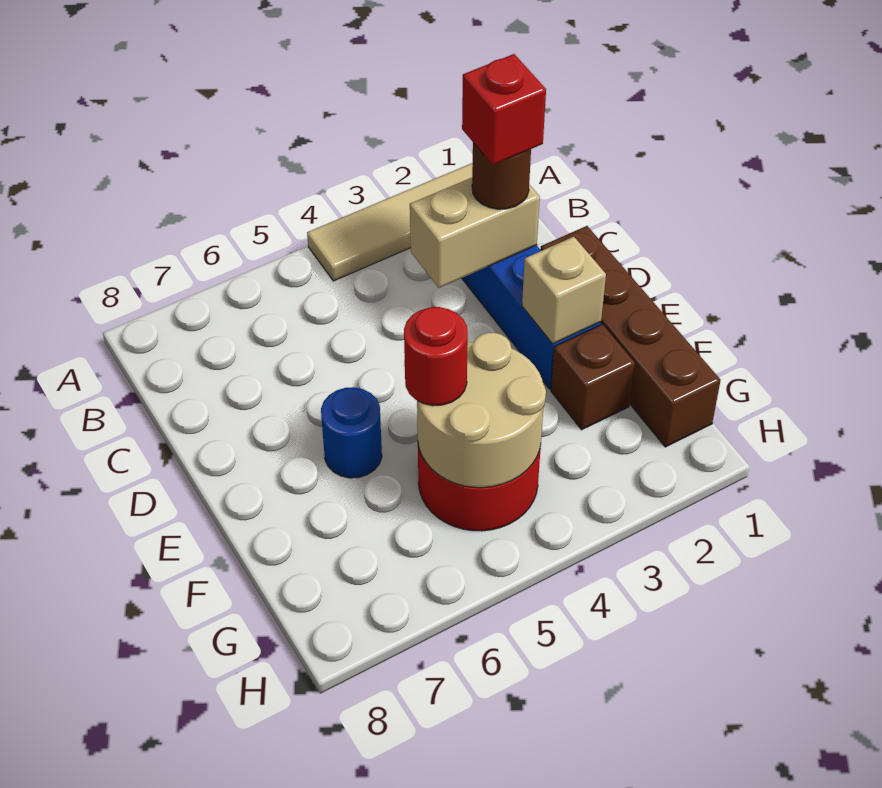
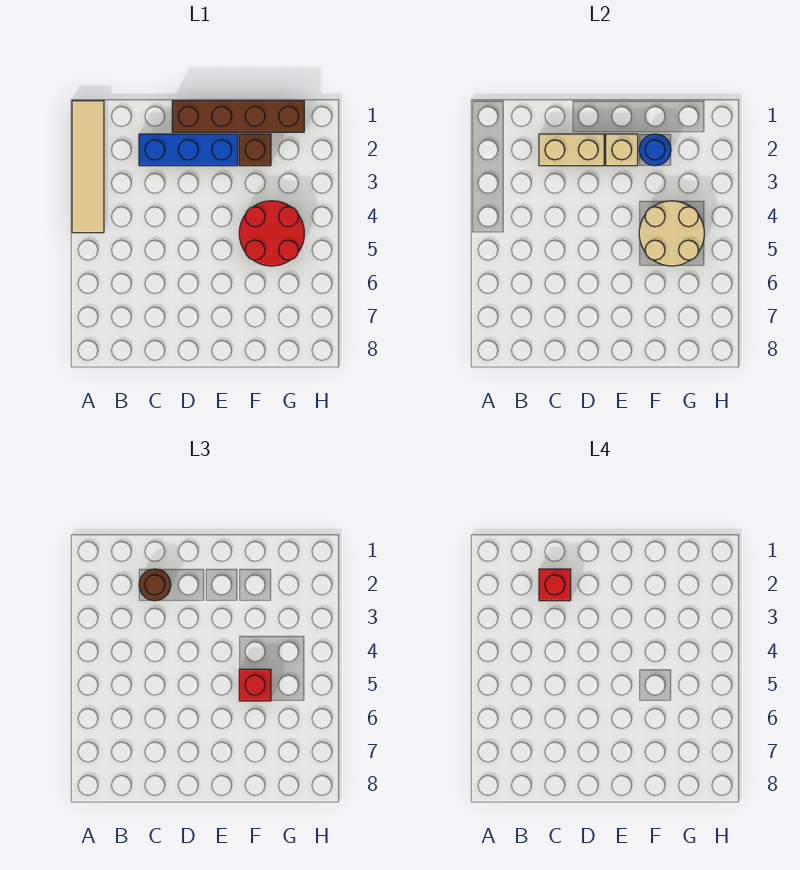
tan 1x2 brick [410,178,540,288] -> tan 1x2 brick turned to [539,134,604,166]
blue 1x1 round brick [321,387,382,478] -> blue 1x1 round brick moved to [639,134,671,166]
red 1x1 round brick [404,307,468,406] -> red 1x1 brick [239,669,271,701]

